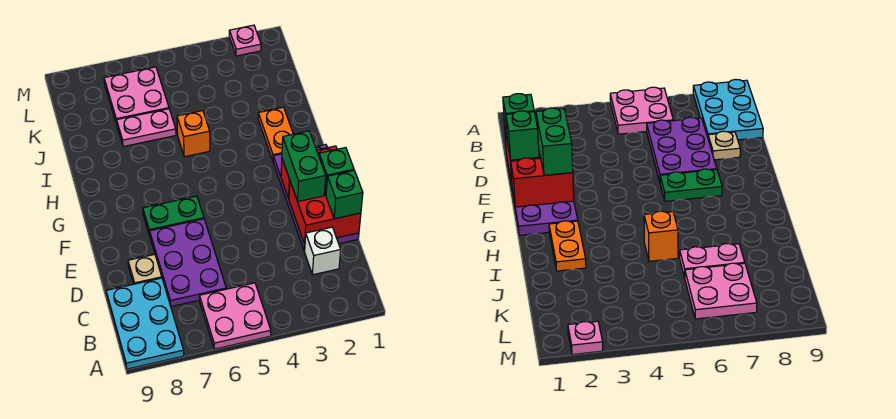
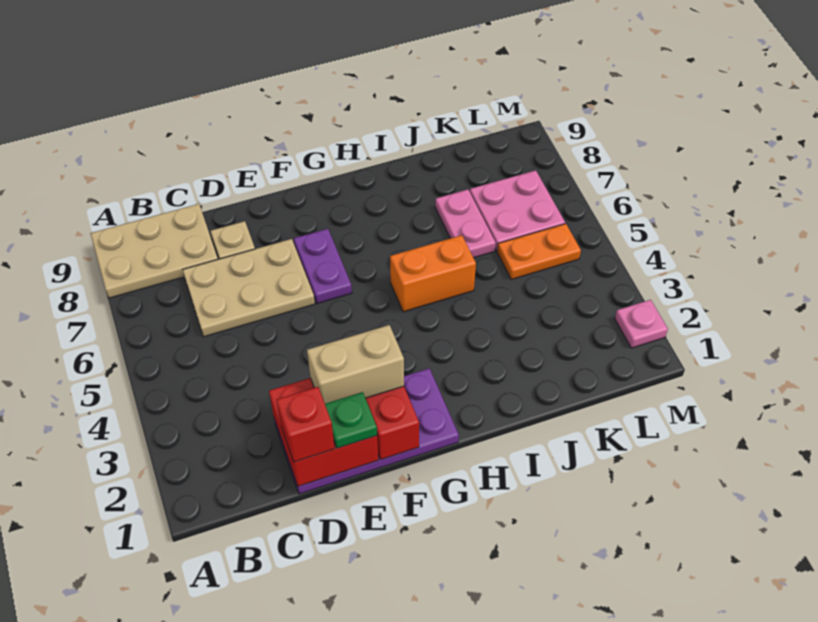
pink 2x2 plate [199,283,271,349] -> none
cyan 2x3 plate [106,278,184,369] -> tan 2x3 plate [91,204,218,298]
white 1x1 brick [305,227,341,275] -> none
purple 2x3 plate [149,219,226,307] -> tan 2x3 plate [183,239,315,337]
green 1x1 brick [326,171,363,219] -> red 1x1 brick [276,387,335,462]
green 1x1 brick [319,148,354,195] -> green 1x1 plate [325,392,377,448]
green 1x2 brick [282,131,326,202] -> tan 1x2 brick [307,325,404,404]
green 1x2 plate [143,196,204,234] -> purple 1x2 plate [294,229,352,303]
orange 1x2 plate [258,107,293,160] -> orange 1x2 plate moved to [497,224,581,279]
orange 1x1 brick [177,111,210,157] -> orange 1x2 brick [390,235,476,312]

